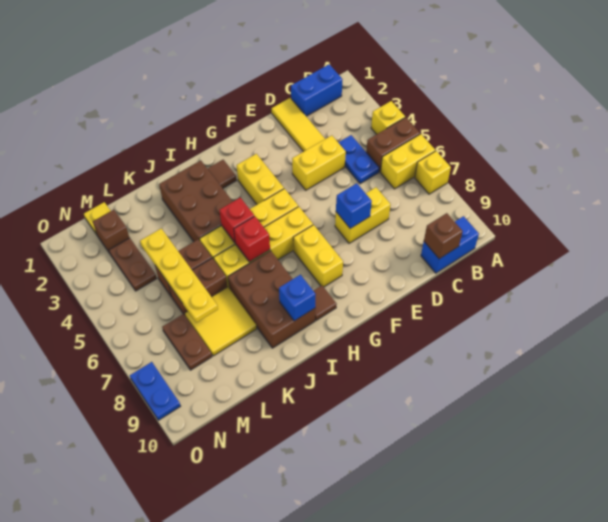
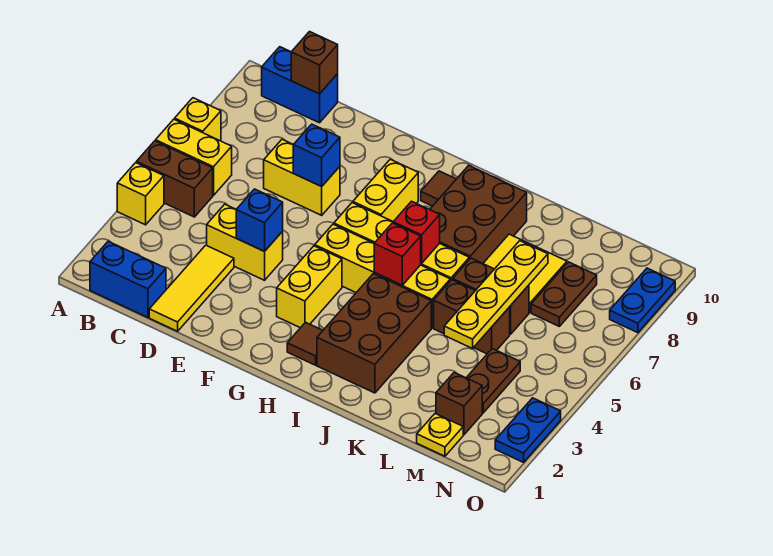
blue 1x2 plate [338,135,379,184] -> blue 1x2 plate moved to [495,398,561,462]
blue 1x1 brick [279,275,316,321] -> blue 1x1 brick moved to [236,189,283,251]

